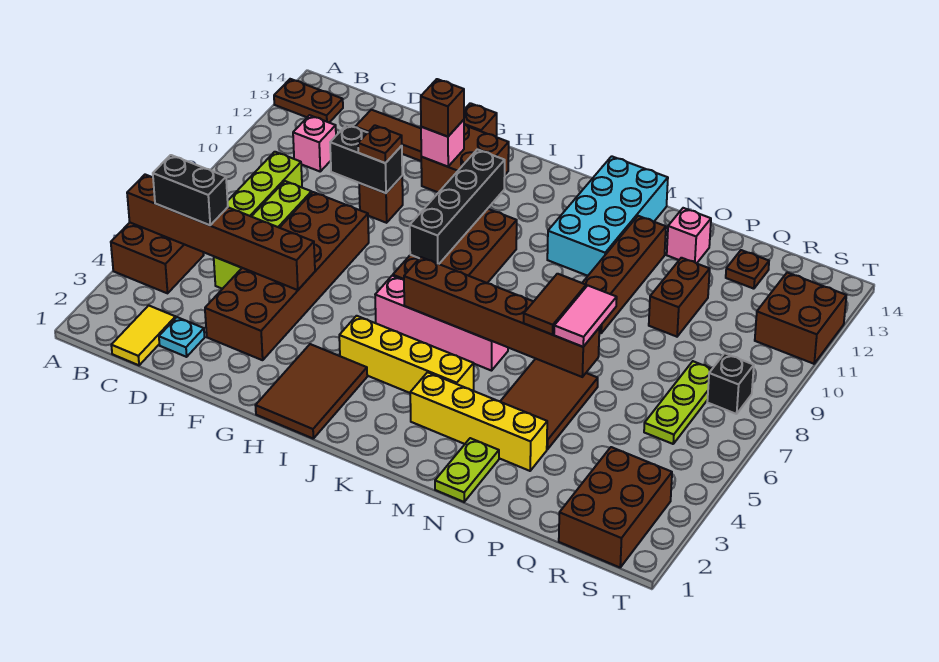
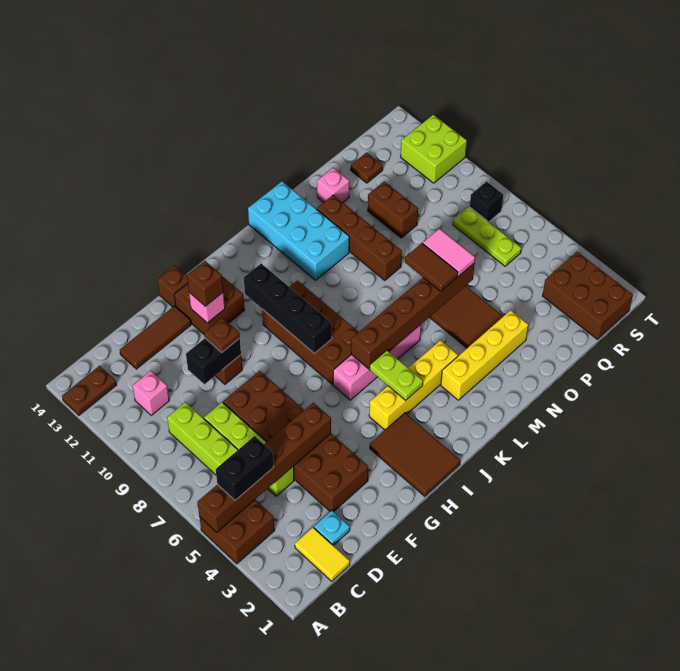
lime 1x2 plate [435,438,499,502] -> lime 1x2 plate moved to [369,350,423,401]
brown 2x2 brick [755,273,846,364] -> lime 2x2 brick [401,115,467,183]

